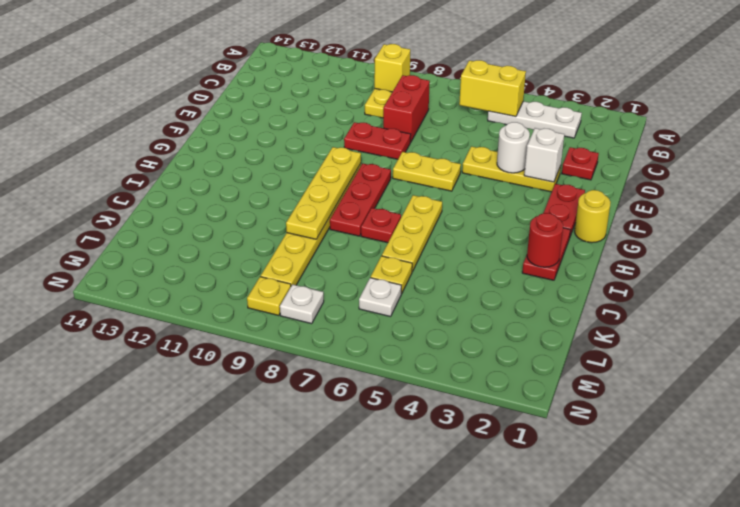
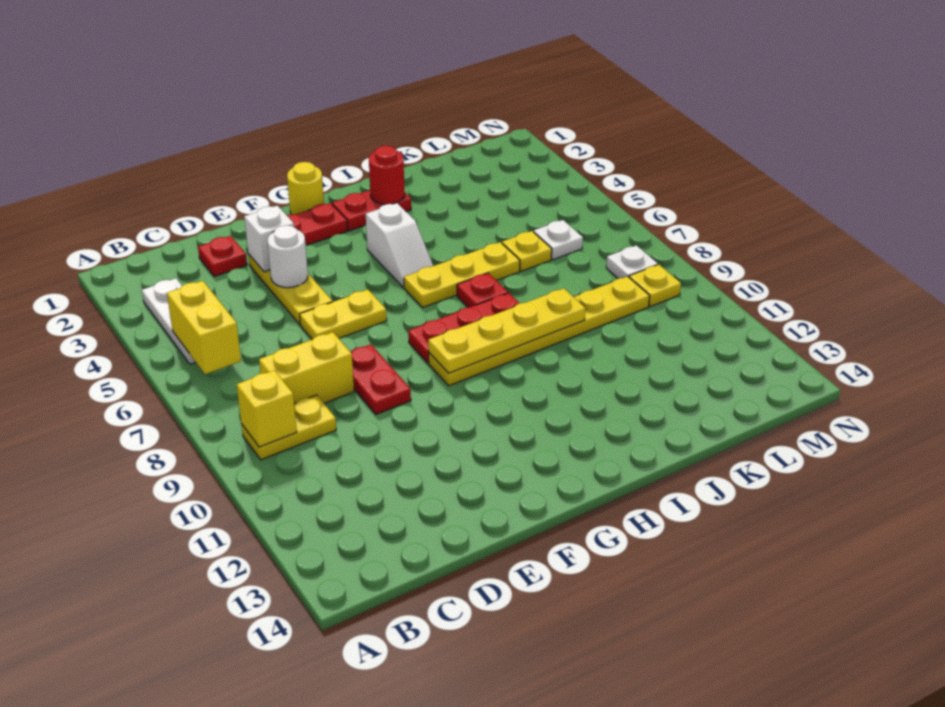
red 1x2 brick [383,75,430,142] -> yellow 1x2 brick [259,332,354,403]
yellow 1x2 plate [393,152,461,191] -> yellow 1x2 plate turned to [300,290,387,340]
none -> white 1x2 slope [366,203,433,287]

